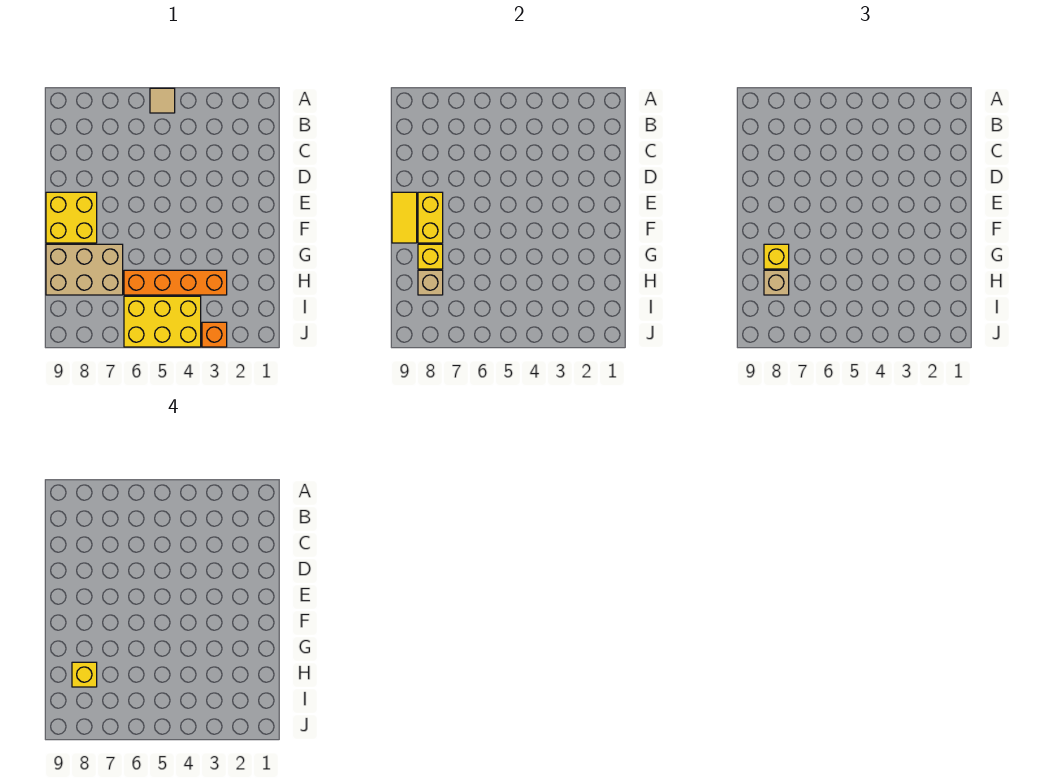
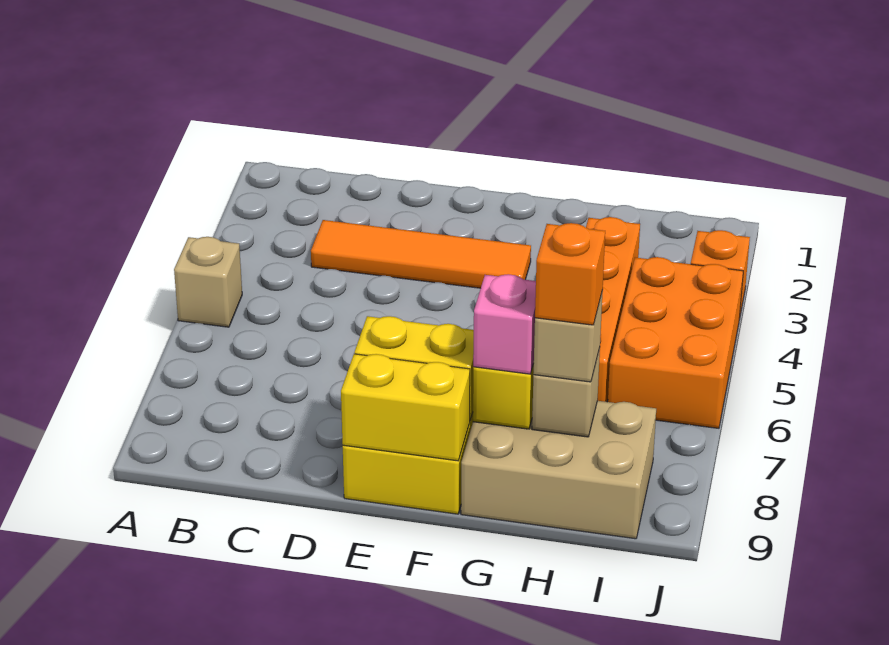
tan 1x1 tile [150,88,175,113] -> tan 1x1 brick [174,237,242,327]
none -> orange 1x4 tile [311,220,531,288]
yellow 1x2 tile [392,192,417,243] -> yellow 1x2 brick [341,354,470,461]
tan 2x3 brick [46,244,123,295] -> tan 2x3 brick turned to [461,401,656,539]
yellow 1x1 brick [764,244,789,269] -> pink 1x1 brick [473,274,536,374]
yellow 1x1 brick [72,662,97,687] -> orange 1x1 brick [535,223,605,325]
yellow 2x3 brick [124,296,201,347] -> orange 2x3 brick [608,257,743,428]

